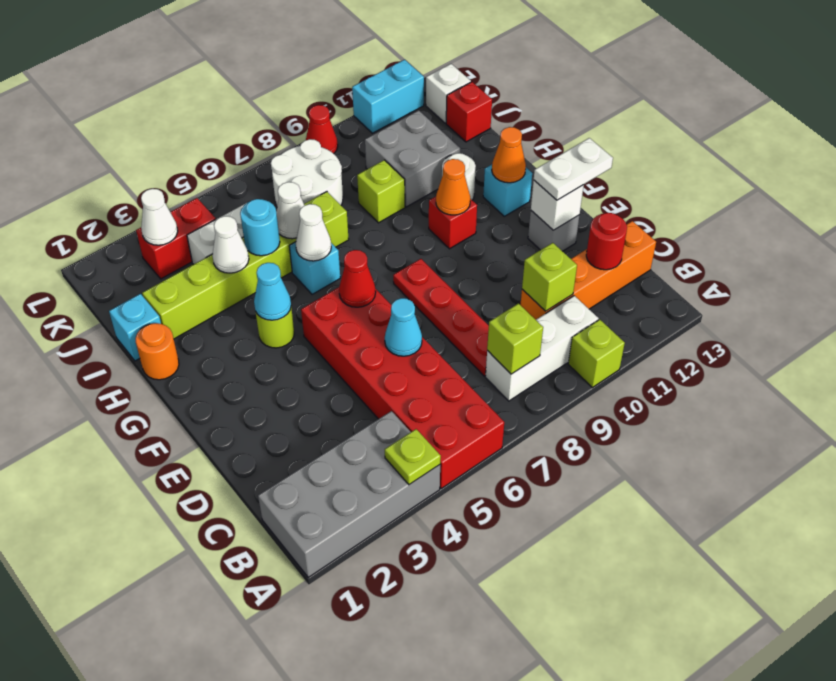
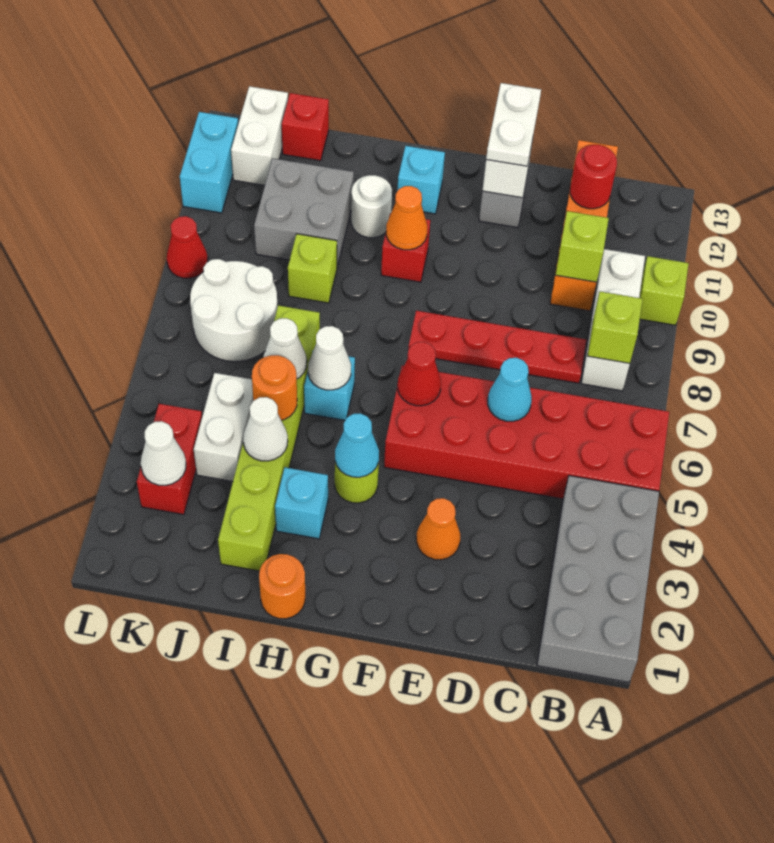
lime 1x1 plate [385,429,441,485] -> none
orange 1x1 cone [492,127,526,183] -> orange 1x1 cone moved to [416,498,460,560]
cyan 1x1 brick [109,294,161,361] -> cyan 1x1 brick moved to [275,467,328,539]
cyan 1x1 round brick [240,199,280,256] -> orange 1x1 round brick [252,355,297,420]
white 1x1 brick [426,64,471,123] -> white 1x2 brick [231,86,288,185]

